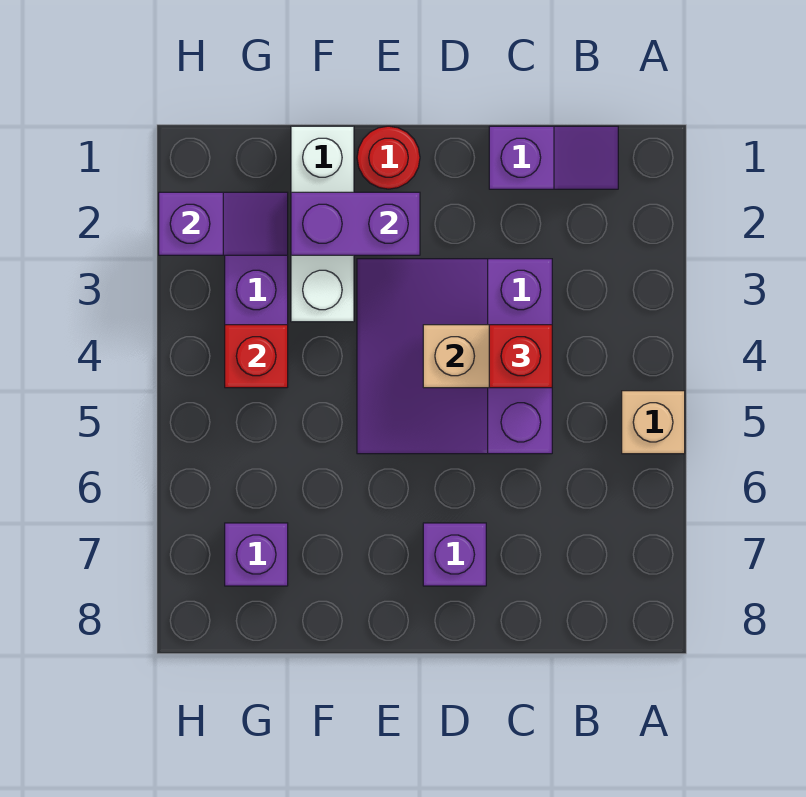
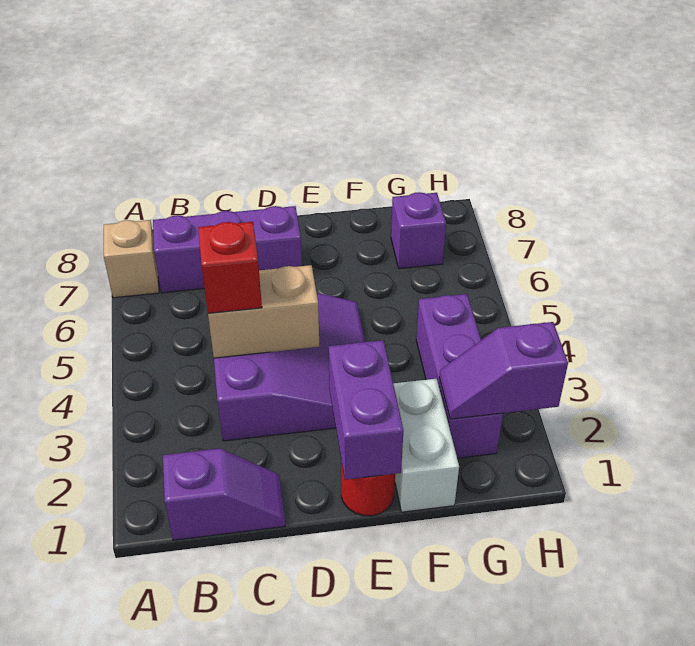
tan 1x1 brick [622,391,685,454] -> tan 1x1 brick moved to [104,220,159,298]
purple 1x2 slope [489,126,618,189] -> purple 1x2 slope turned to [163,449,285,540]
purple 1x1 brick [423,523,486,586] -> purple 1x3 brick [153,206,302,293]
purple 1x2 brick [291,192,420,255] -> purple 1x2 brick turned to [329,340,404,480]
white 1x3 brick [291,126,354,322] -> white 1x2 brick [393,379,459,512]
red 1x1 brick [225,325,288,388] -> none

